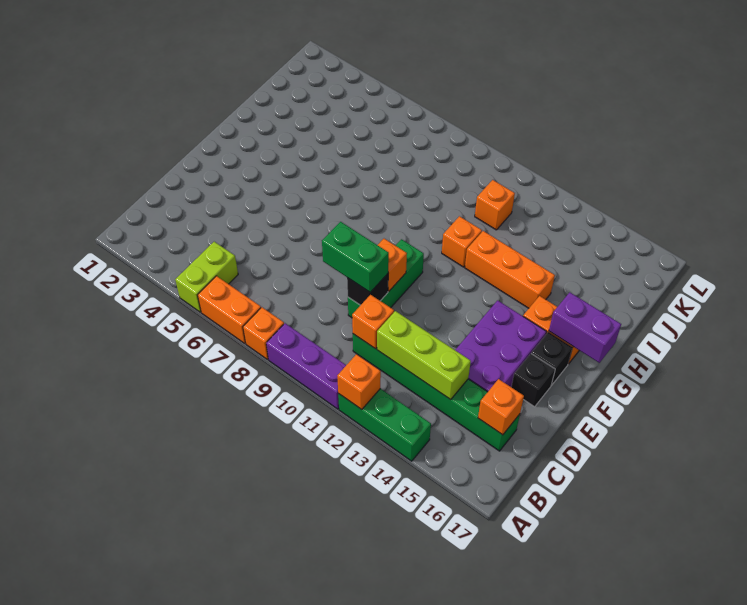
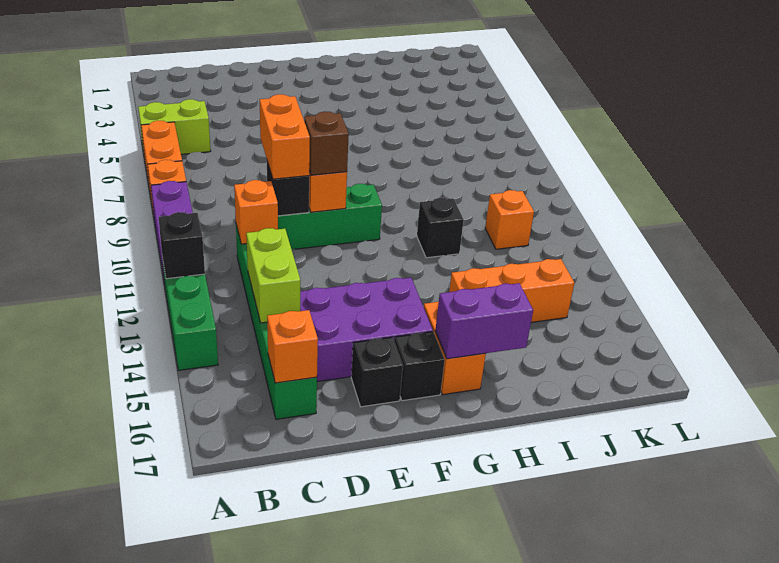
orange 1x1 brick [337,354,381,410] -> black 1x1 brick [158,212,205,279]
lime 1x3 brick [377,311,471,400] -> lime 1x2 brick [246,228,301,323]
green 1x2 brick [322,222,389,292] -> orange 1x2 brick [260,94,310,179]
none -> brown 1x1 brick [304,111,349,175]
purple 1x2 brick [549,292,621,363] -> purple 1x2 brick turned to [435,283,533,359]
orange 1x1 brick [442,216,482,267] -> black 1x1 brick [417,198,464,258]
orange 1x3 brick [465,231,555,308] -> orange 1x3 brick turned to [449,259,574,322]

